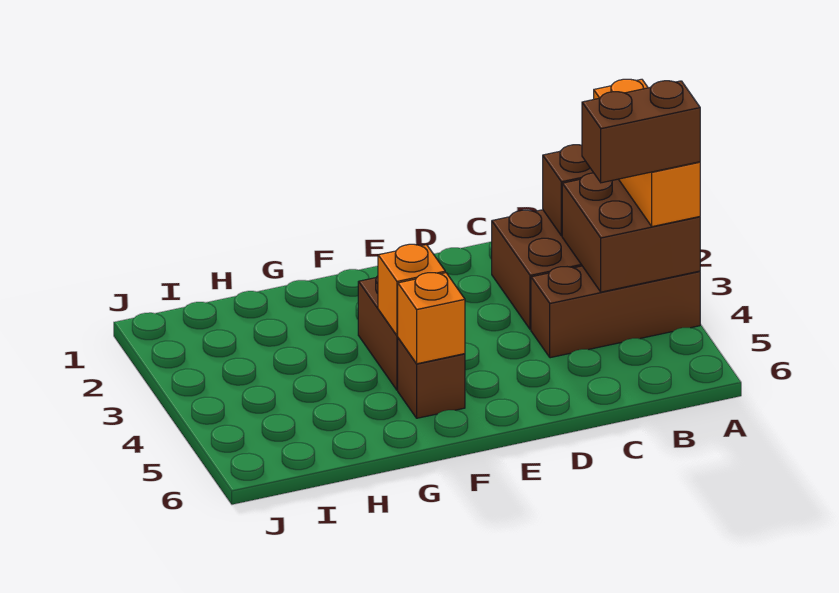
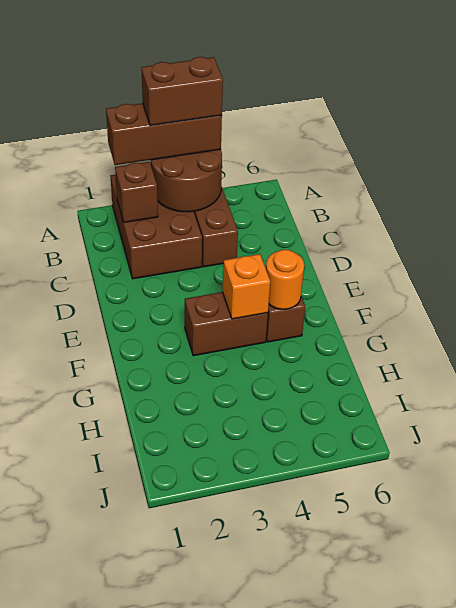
orange 1x3 brick [594,79,700,227] -> brown 1x3 brick [106,103,222,165]
brown 2x2 brick [562,173,700,292] -> brown 2x2 round brick [151,149,222,212]
brown 1x2 brick [582,81,700,183] -> brown 1x2 brick turned to [141,57,223,125]
orange 1x1 brick [398,273,465,364] -> orange 1x1 round brick [266,250,304,309]

